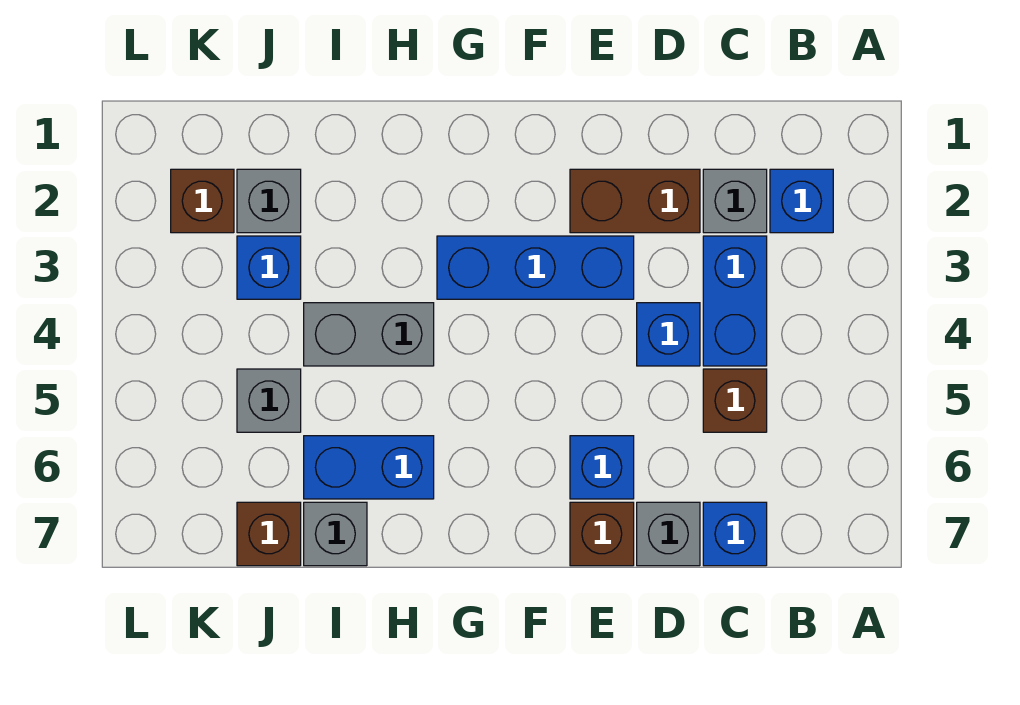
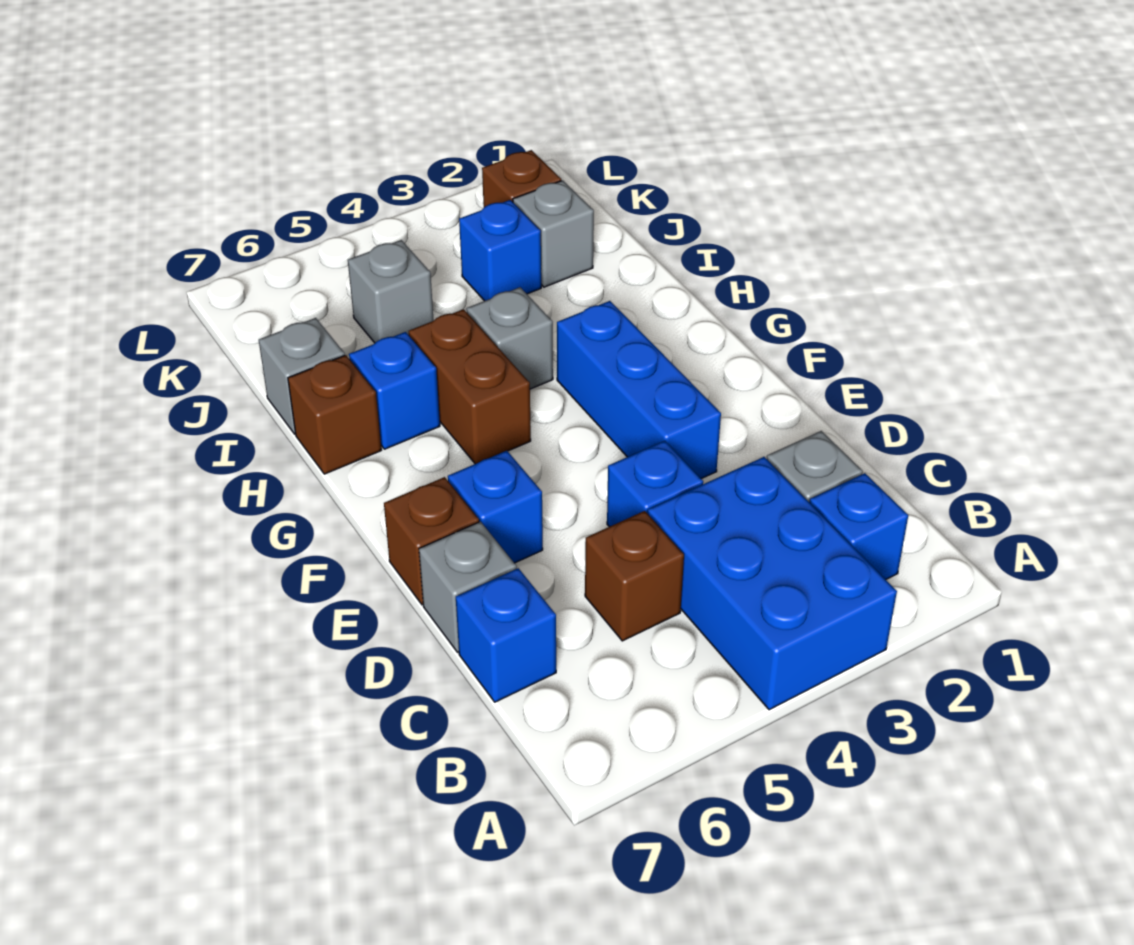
blue 1x2 brick [703,236,767,366] -> blue 2x3 brick [648,457,897,710]
brown 1x2 brick [570,169,700,233] -> brown 1x2 brick moved to [409,309,531,464]
grey 1x2 brick [304,303,434,366] -> grey 1x1 brick [466,287,553,389]
blue 1x2 brick [304,436,434,499] -> blue 1x1 brick [349,332,440,449]
brown 1x1 brick [237,502,301,566] -> brown 1x1 brick moved to [288,355,381,474]

